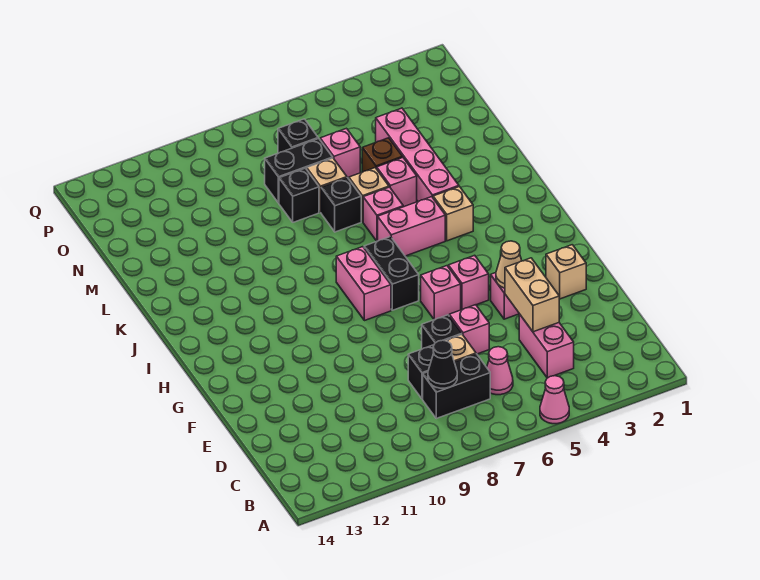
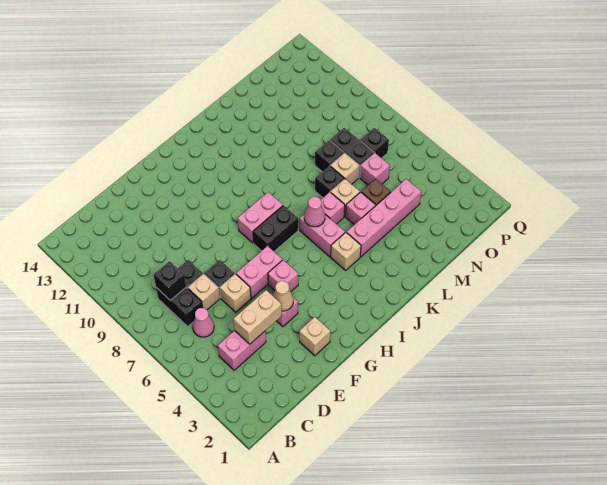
pink 1x1 cone [540,376,569,424] -> pink 1x1 cone moved to [304,197,325,227]
black 1x1 cone [428,340,457,388] -> black 1x1 brick [154,261,186,301]
pink 1x1 brick [449,305,489,354] -> tan 1x1 brick [220,274,251,312]
pink 1x1 brick [421,266,461,320] -> pink 1x2 brick [236,246,282,298]

